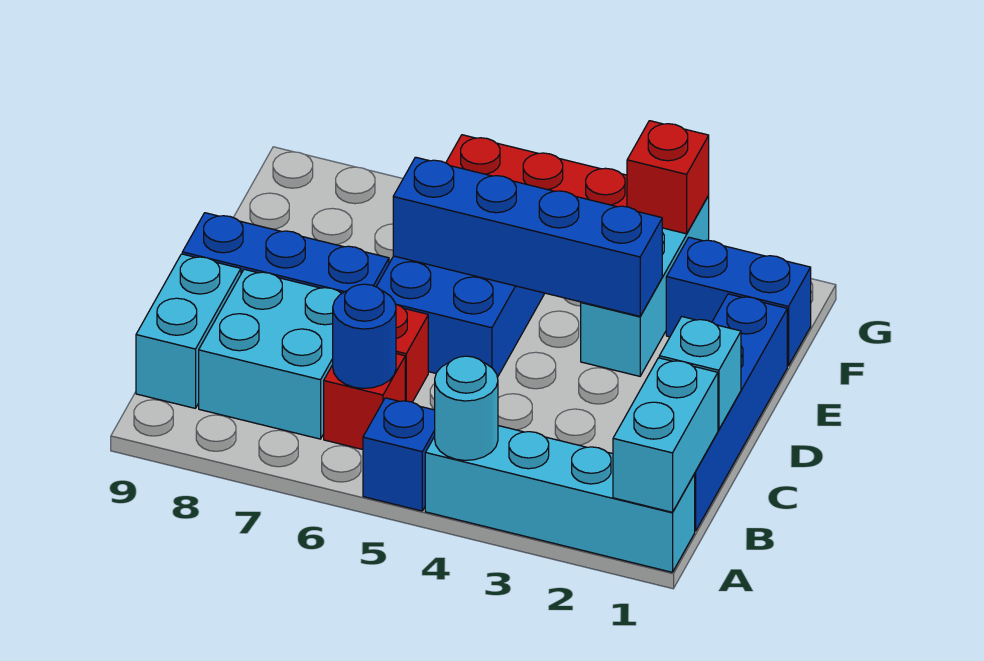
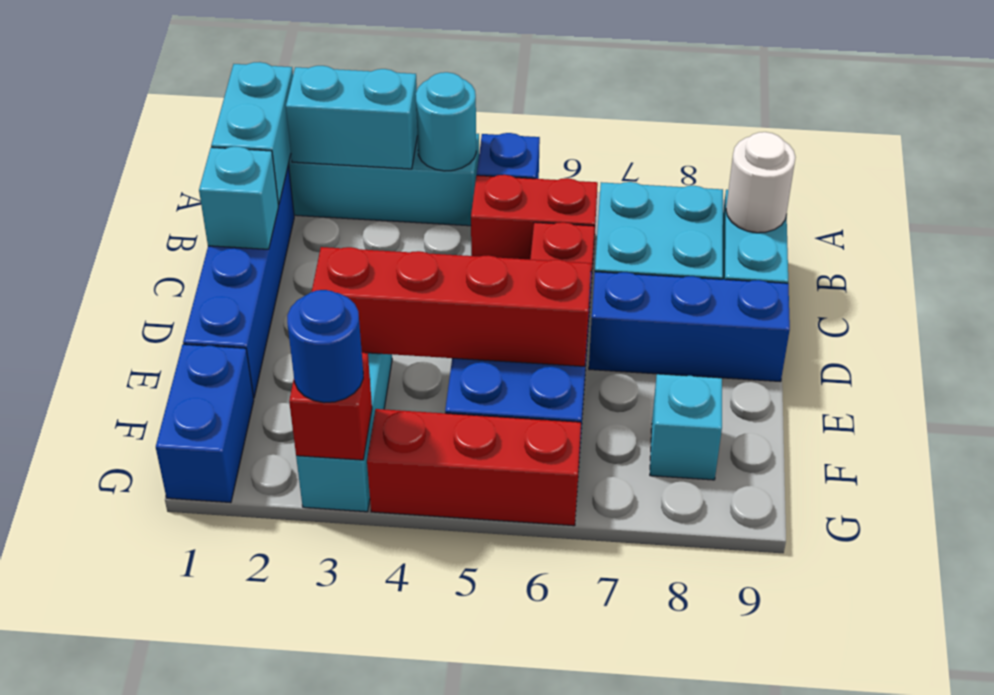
none -> cyan 1x2 brick [286,66,417,169]
red 1x1 brick [324,354,405,449] -> red 1x2 brick [471,175,598,269]
blue 1x1 round brick [333,284,396,388] -> blue 1x1 round brick moved to [287,290,363,403]
none -> white 1x1 round brick [726,132,796,233]
blue 1x4 brick [393,157,662,316] -> red 1x4 brick [312,247,591,366]
blue 1x2 brick [666,237,811,366] -> blue 1x2 brick turned to [156,344,254,503]
none -> cyan 1x1 brick [650,374,722,480]

